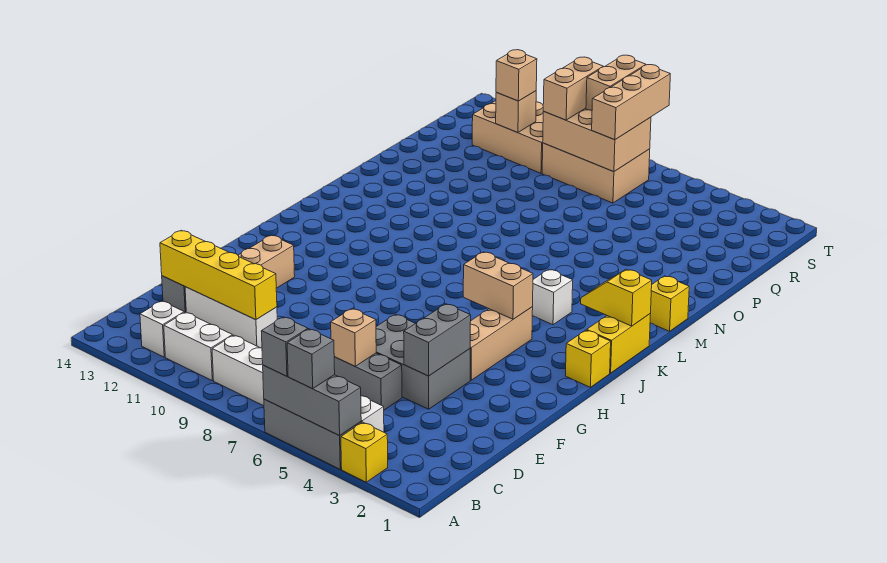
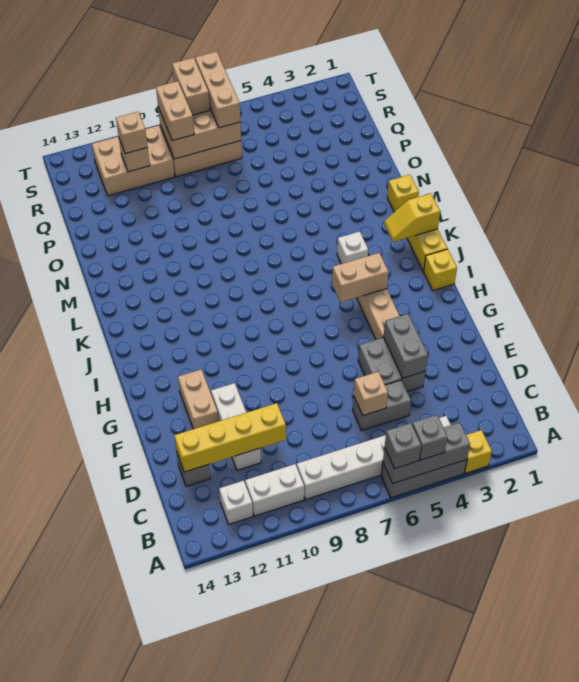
white 1x3 brick [185,287,277,348] -> white 1x3 brick turned to [211,383,261,470]
grey 2x3 brick [376,314,470,409] -> grey 2x2 brick [358,337,425,392]

